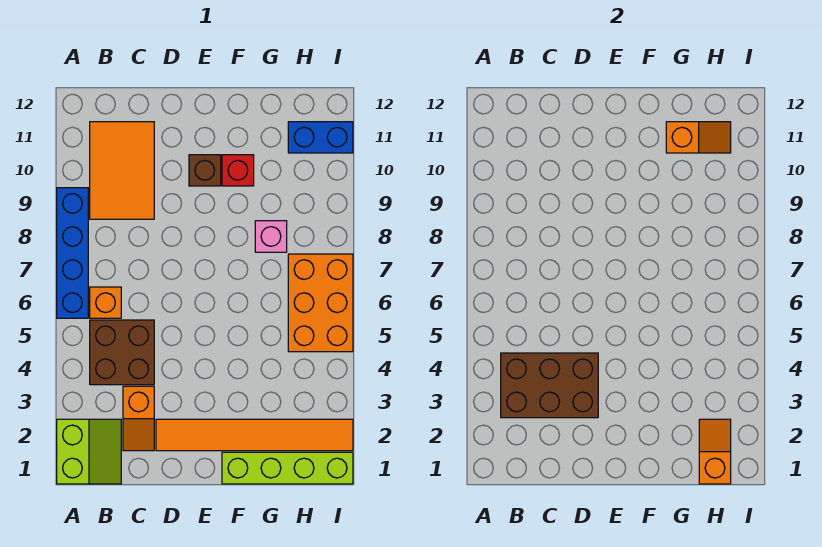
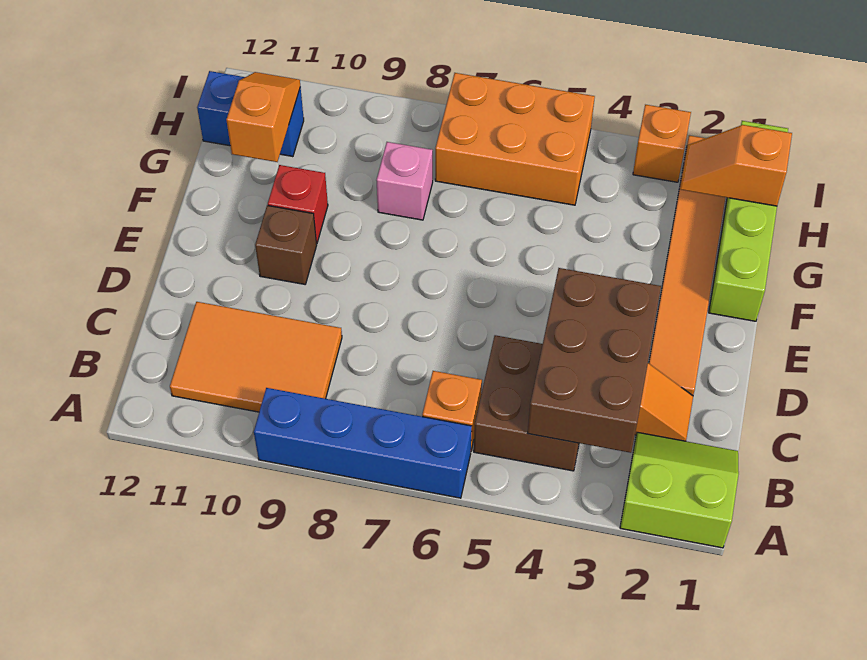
blue 1x2 brick [288,122,353,153] -> blue 1x2 brick turned to [197,71,304,157]
none -> orange 1x1 brick [633,105,691,182]

